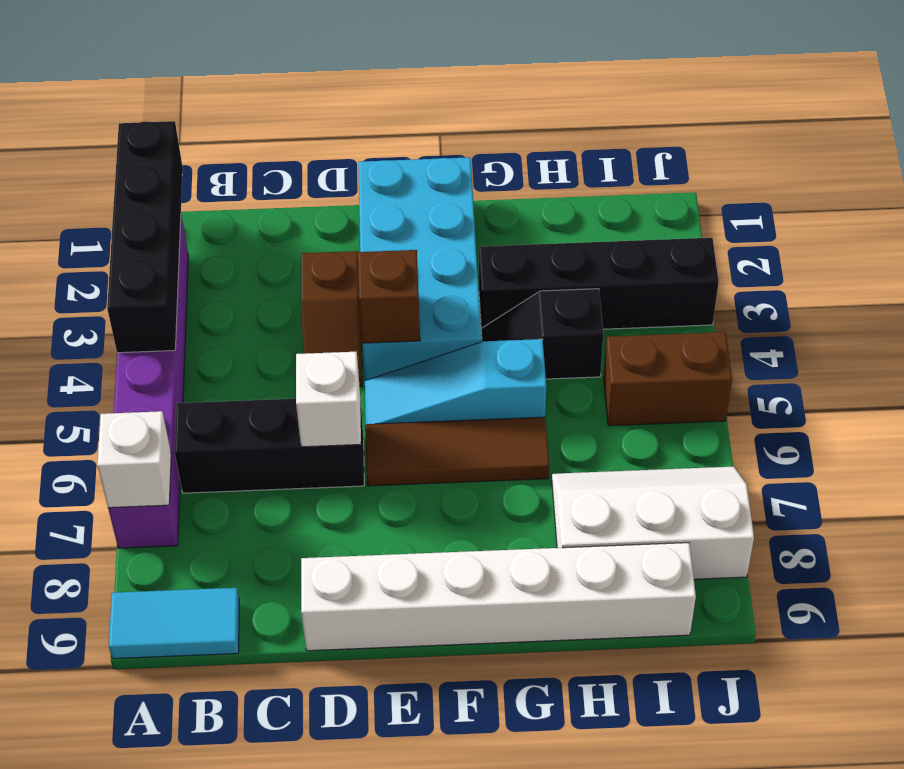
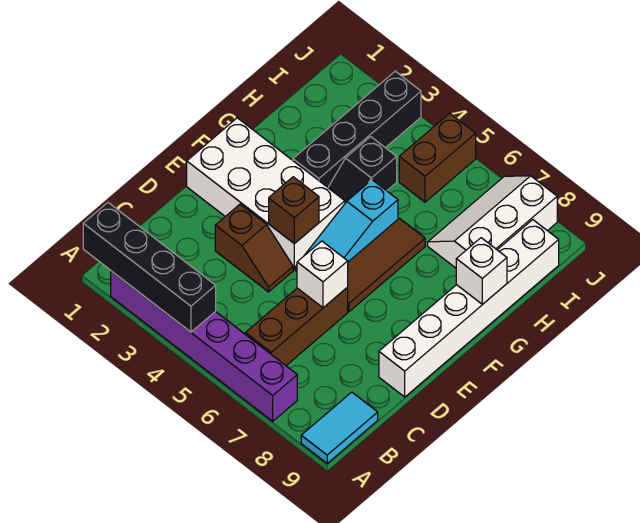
white 1x1 brick [97,411,171,508] -> white 1x1 brick moved to [456,238,507,304]
black 1x3 brick [175,399,364,493] -> brown 1x3 brick [245,287,348,366]
cyan 2x4 brick [358,157,481,380] -> white 2x4 brick [187,118,345,270]

